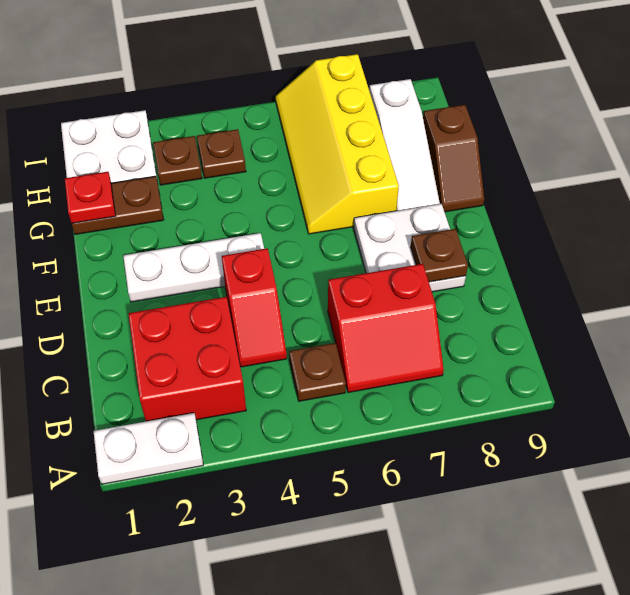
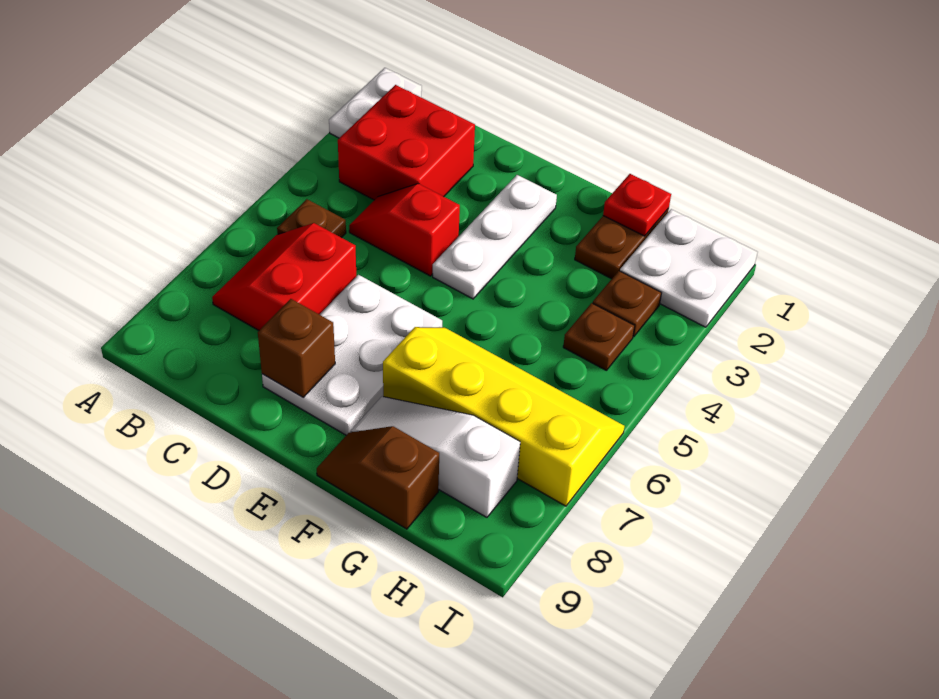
white 2x2 plate [354,204,466,292] -> white 2x3 plate [262,275,442,435]
brown 1x1 plate [411,229,468,282] -> brown 1x1 brick [258,299,335,397]

